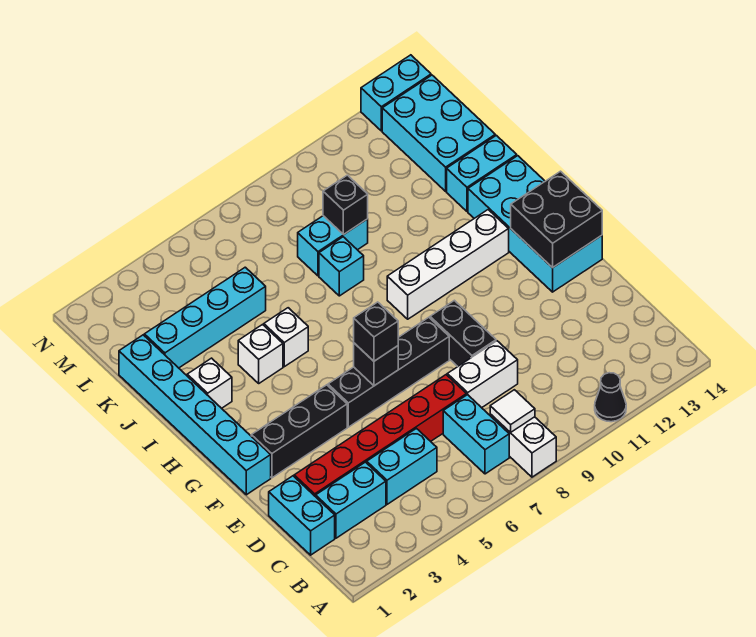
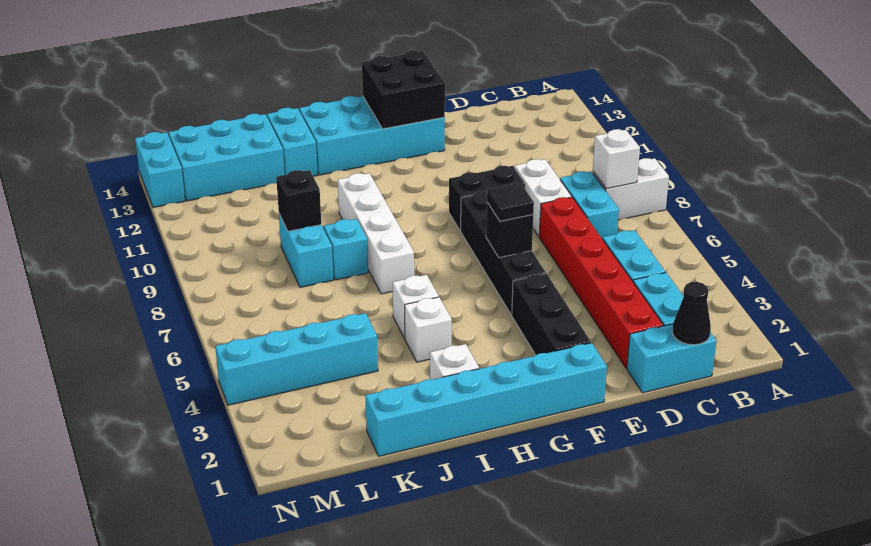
black 1x1 cone [595,373,626,422] -> black 1x1 cone moved to [672,282,711,345]
cyan 1x2 brick [443,395,509,474] -> cyan 1x2 brick turned to [560,171,619,239]
white 1x1 tile [490,390,535,433] -> white 1x1 brick [593,129,640,189]
black 1x1 brick [354,302,398,361] -> black 1x1 tile [487,183,534,221]
white 1x4 brick [387,210,509,319] -> white 1x4 brick moved to [338,173,414,294]
cyan 1x4 brick [144,267,266,368] -> cyan 1x4 brick turned to [215,313,378,405]

